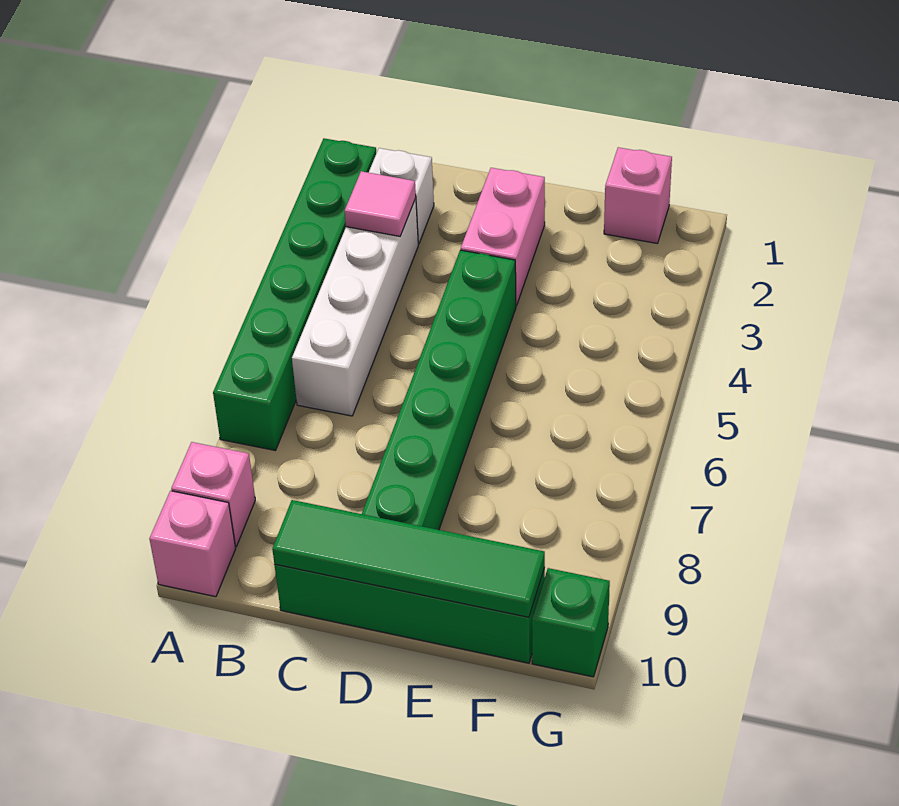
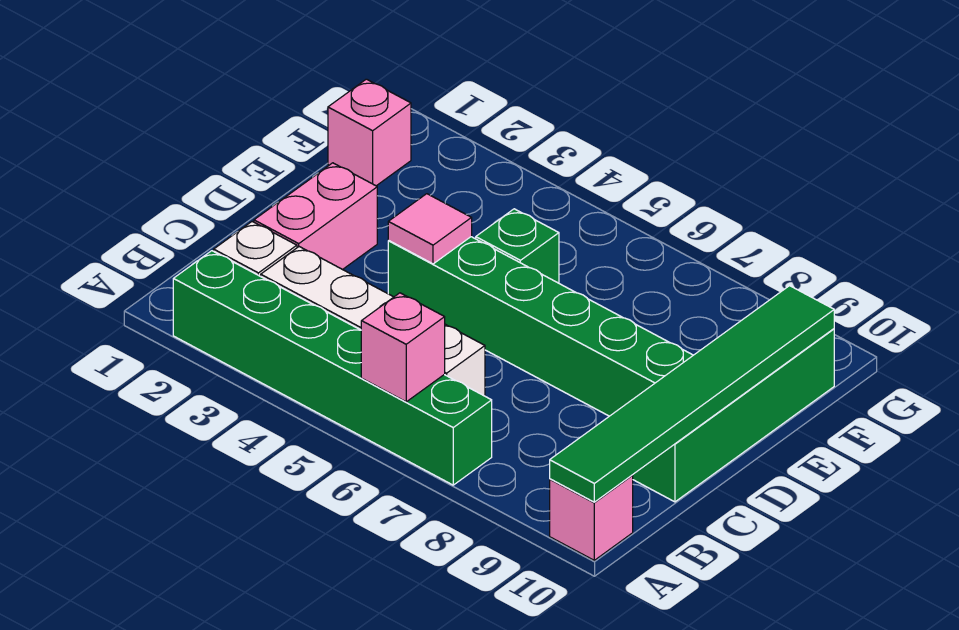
pink 1x1 brick [171,442,255,546] -> pink 1x1 brick moved to [361,293,445,402]
pink 1x1 tile [345,171,416,236] -> pink 1x1 tile moved to [388,194,472,264]
green 1x4 tile [272,500,545,617] -> green 1x6 tile [550,286,834,502]
pink 1x2 brick [461,168,545,306] -> pink 1x2 brick turned to [254,163,377,270]
green 1x1 brick [532,568,610,677] -> green 1x1 brick moved to [476,209,559,283]

